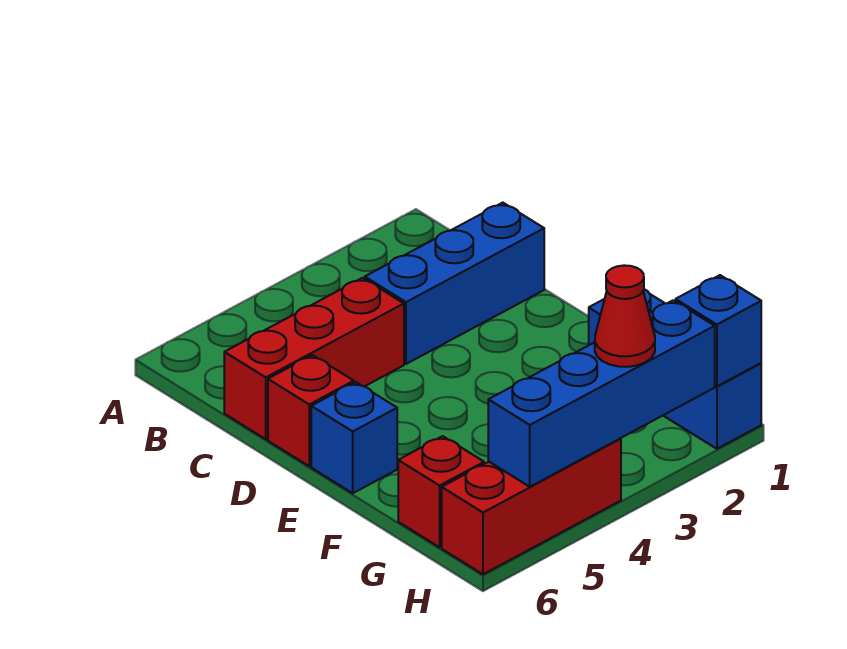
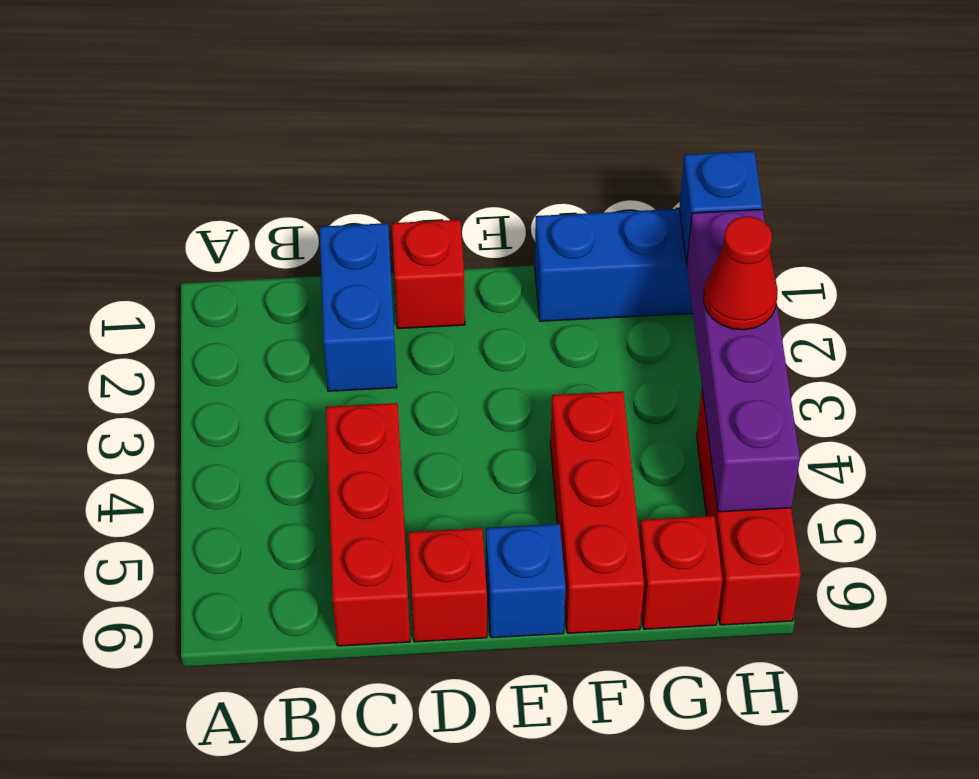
blue 1x3 brick [365,203,544,364] -> blue 1x2 brick [320,223,397,391]
none -> red 1x1 brick [392,220,465,329]
none -> red 1x3 brick [550,391,644,633]
blue 1x4 brick [488,300,715,487] -> purple 1x4 brick [687,209,800,512]

